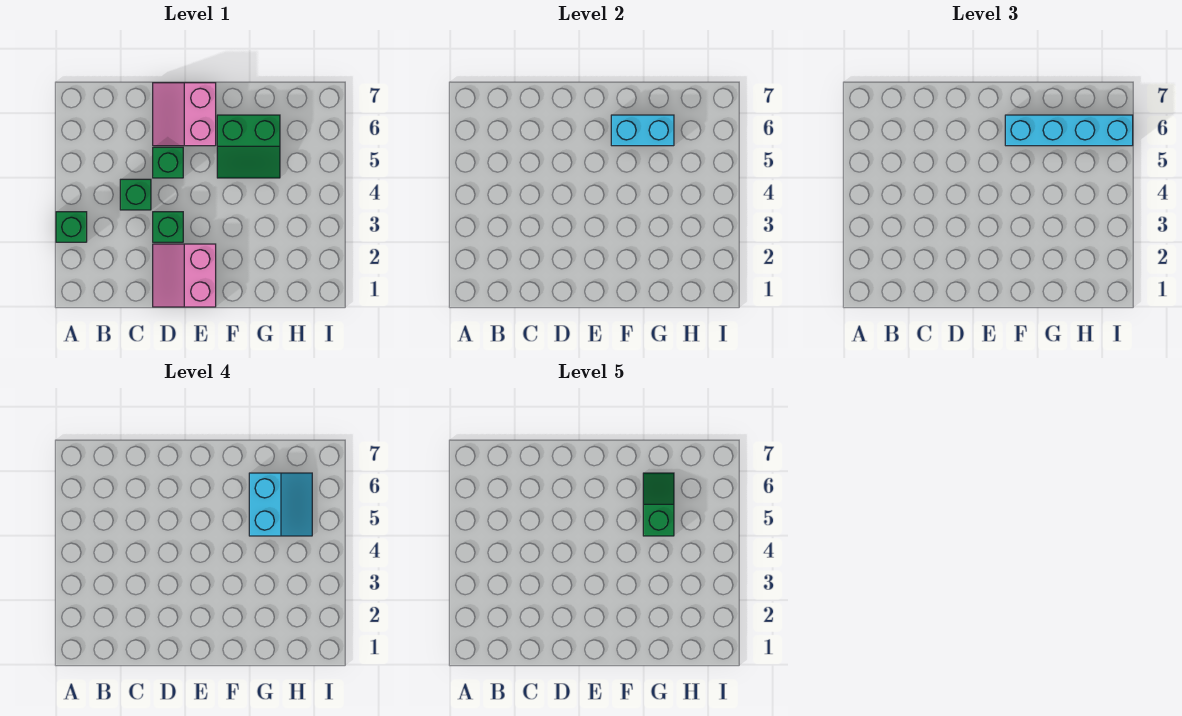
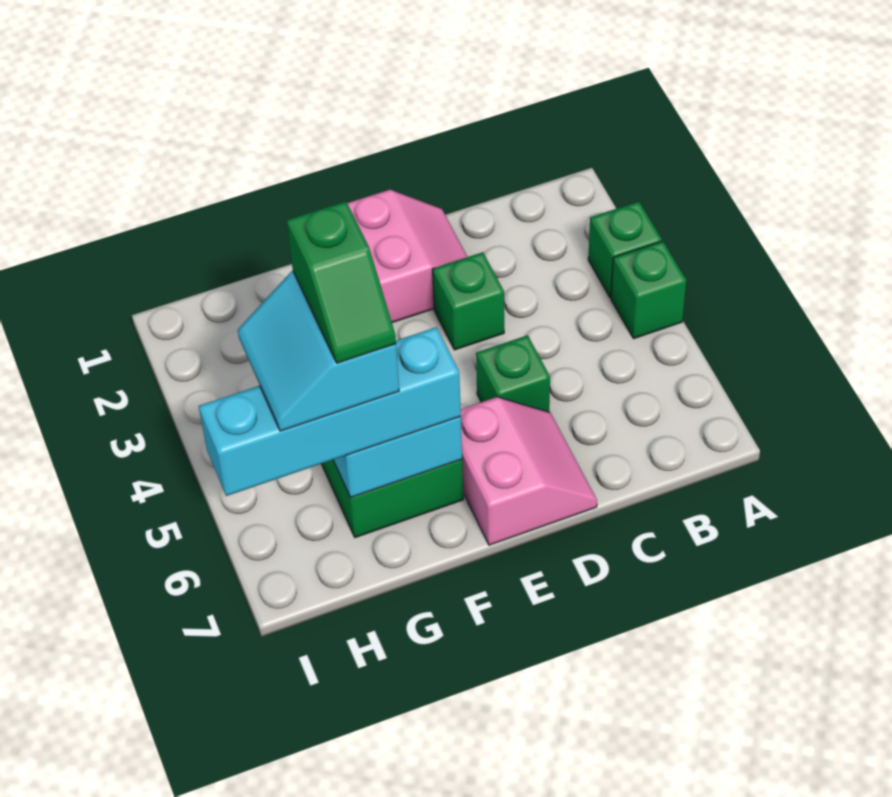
green 1x1 brick [120,179,151,210] -> green 1x1 brick moved to [611,241,686,339]

